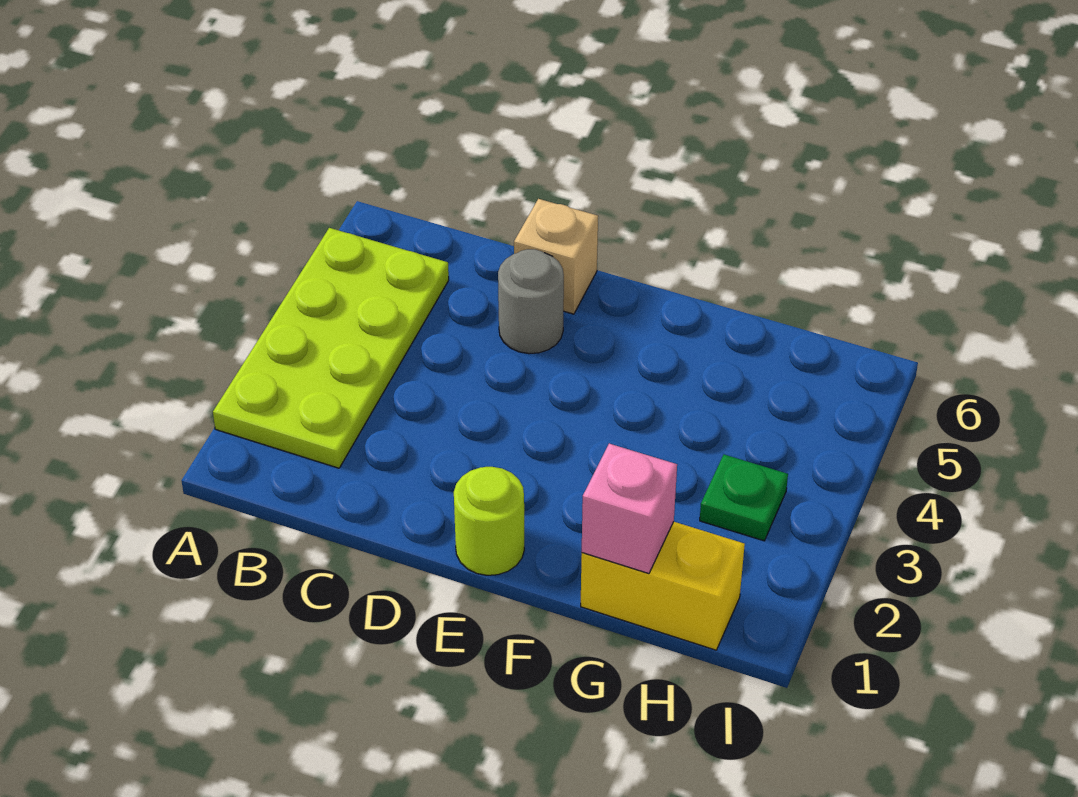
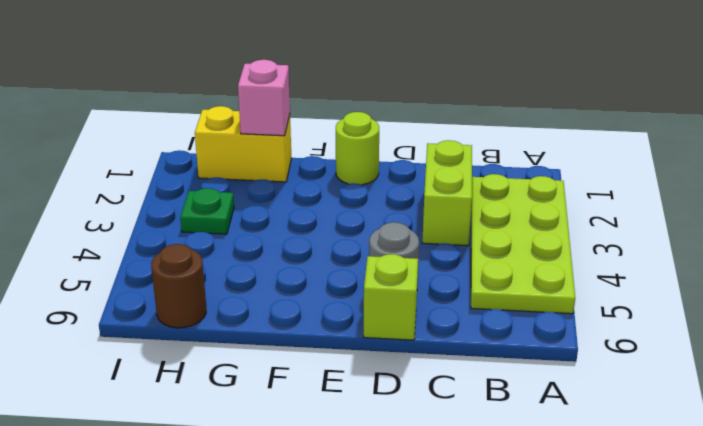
none -> lime 1x2 brick [422,140,472,246]
tan 1x1 brick [514,199,598,314] -> lime 1x1 brick [364,254,418,340]
none -> brown 1x1 round brick [151,244,206,328]

